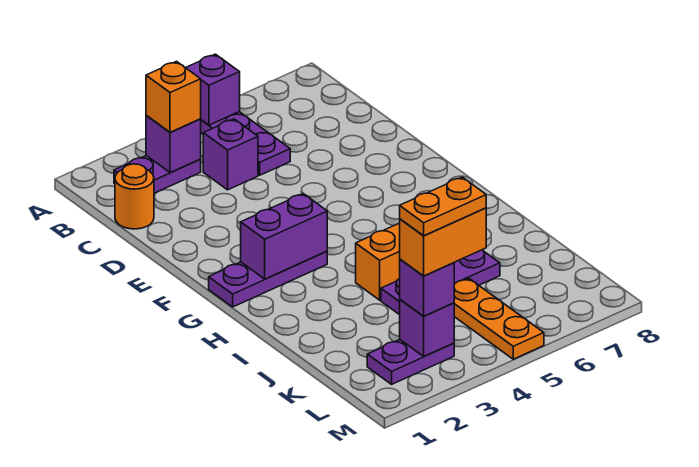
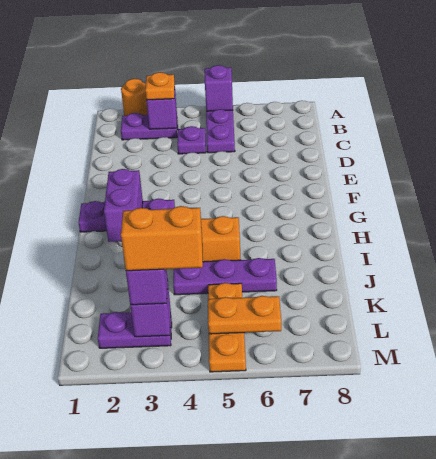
orange 1x1 brick [146,61,201,132] -> orange 1x1 plate [145,72,175,100]
orange 1x1 round brick [115,164,154,229] -> orange 1x1 round brick moved to [121,79,148,116]
purple 1x1 brick [203,119,258,190] -> purple 1x1 plate [177,126,206,154]
purple 1x2 brick [241,194,327,279] -> purple 1x2 brick turned to [104,169,143,242]
orange 1x2 plate [400,177,486,236] -> orange 1x2 plate moved to [208,296,281,334]

